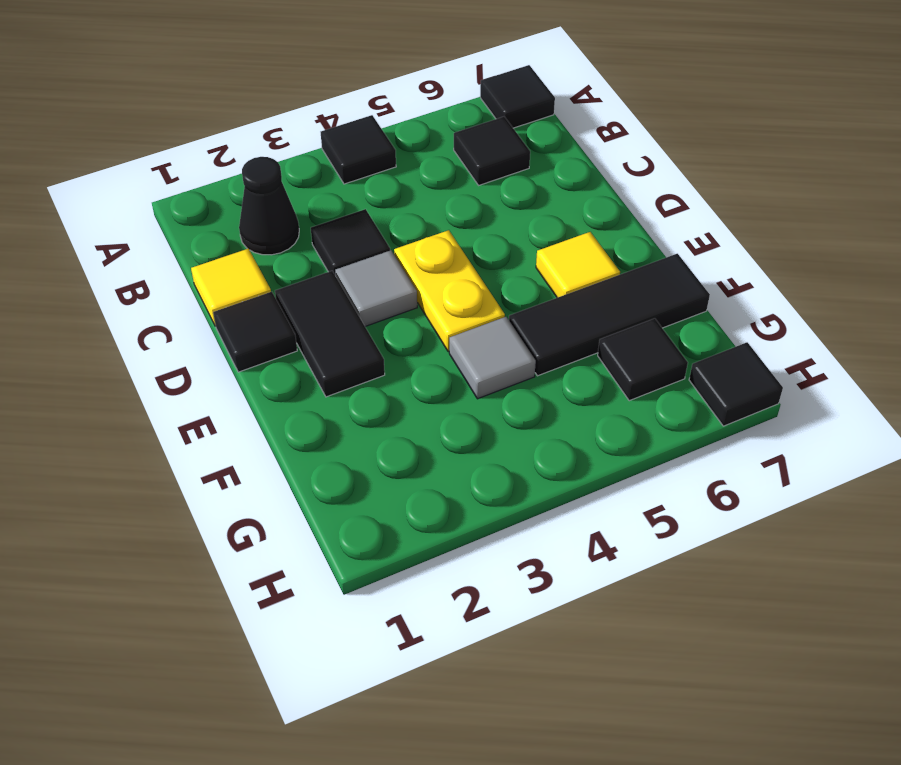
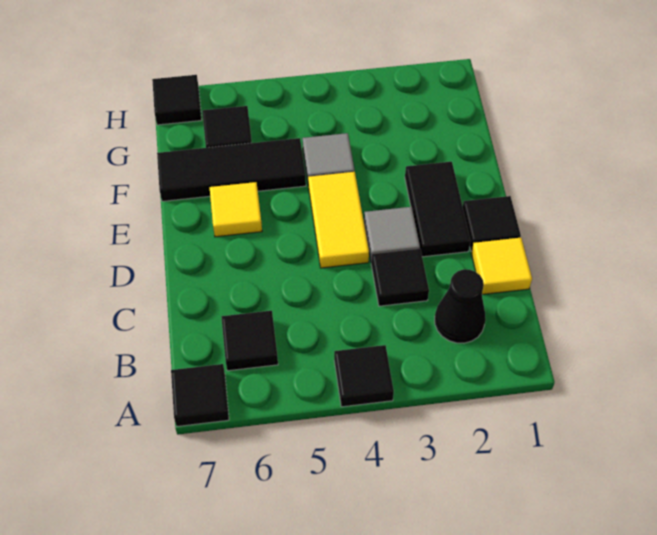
yellow 1x2 plate [394,230,505,352] -> yellow 1x2 tile [308,172,369,268]

